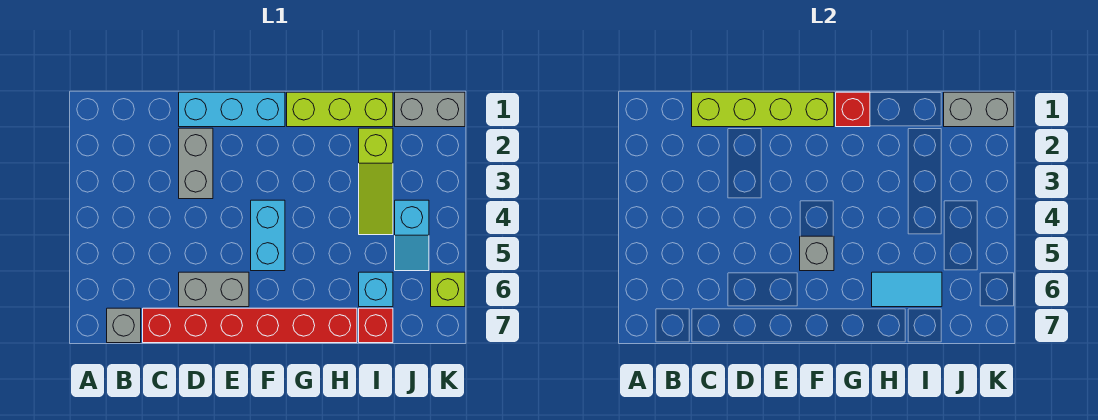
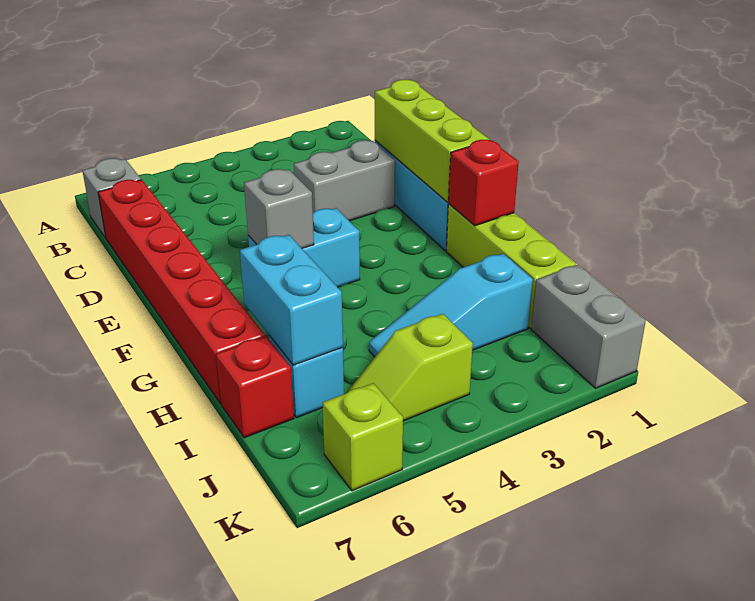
lime 1x4 brick [692,92,834,127] -> lime 1x3 brick [375,80,489,202]
grey 1x2 brick [179,272,249,307] -> none
cyan 1x2 tile [872,272,942,307] -> cyan 1x2 brick [240,235,343,365]
lime 1x3 slope [359,128,393,235] -> cyan 1x3 slope [369,254,533,357]
grey 1x2 brick [944,92,1014,127] -> none
cyan 1x2 slope [395,200,429,271] -> lime 1x2 slope [348,314,473,421]

